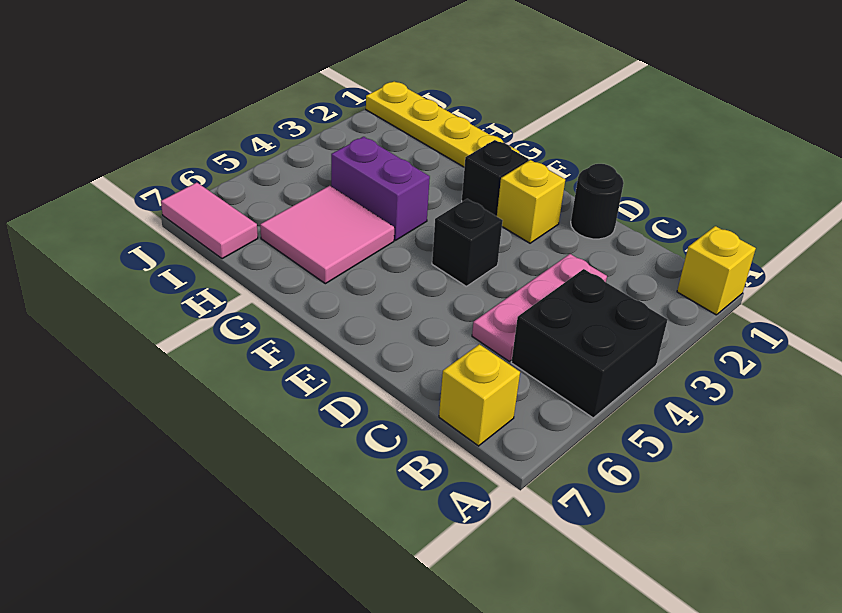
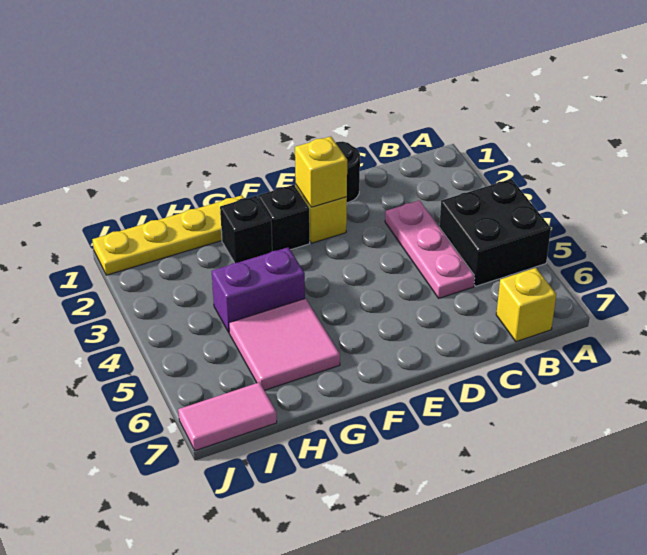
yellow 1x1 brick [677,226,756,315] -> yellow 1x1 brick moved to [295,136,347,207]
black 1x1 brick [432,199,503,286] -> black 1x1 brick moved to [220,196,272,263]

